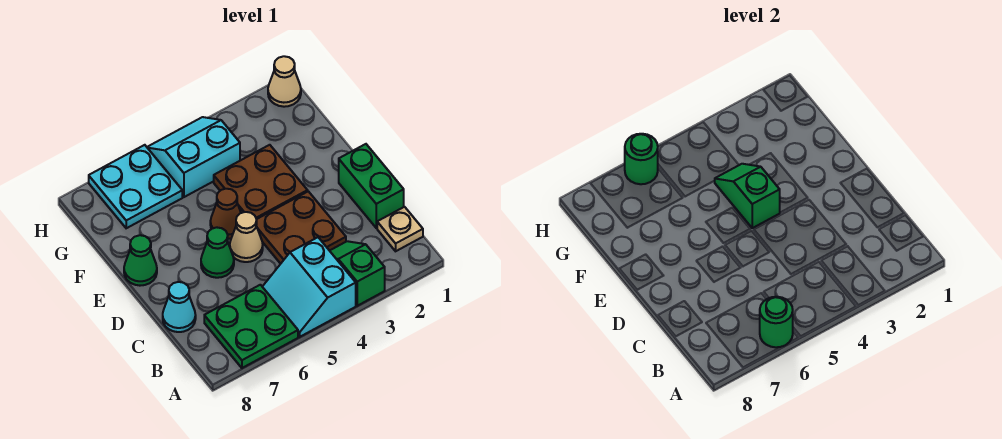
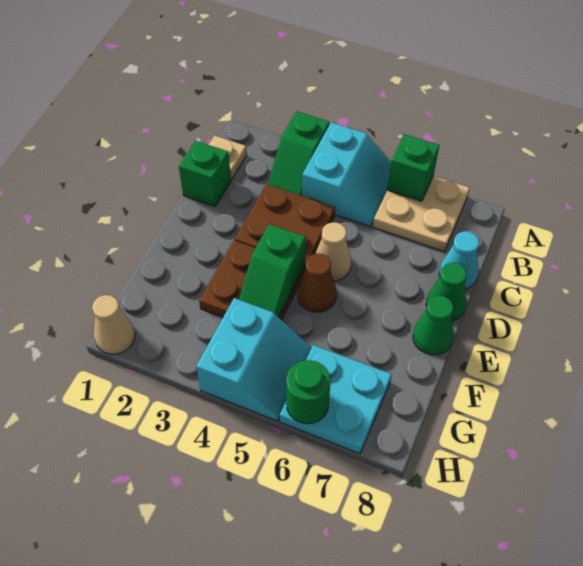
green 2x2 plate [204,285,298,368] -> tan 2x2 plate [373,176,470,252]
green 1x1 round brick [760,297,793,347] -> green 1x1 brick [387,134,440,201]
green 1x2 brick [339,144,404,228] -> green 1x1 brick [179,141,231,206]
green 1x1 cone [201,227,234,278] -> green 1x1 cone moved to [426,263,467,321]
cyan 2x2 slope [147,117,240,197] -> cyan 2x2 slope turned to [196,298,311,421]

